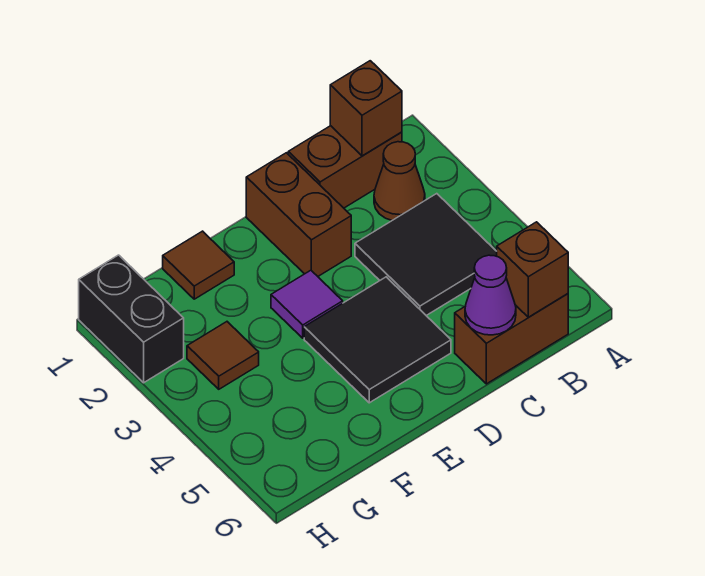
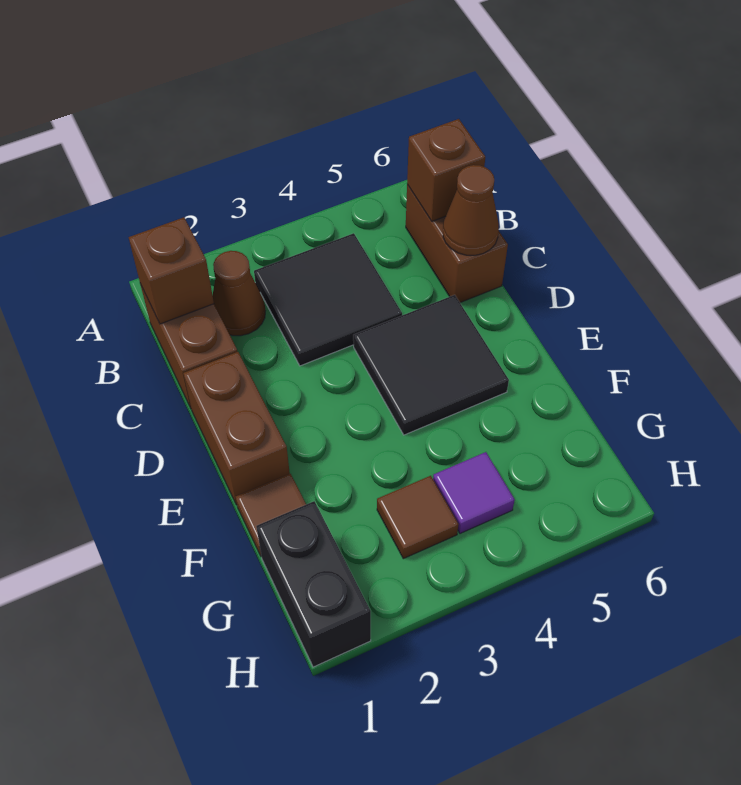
purple 1x1 cone [465,255,516,335] -> brown 1x1 cone [443,165,499,255]
brown 1x2 brick [246,153,351,276] -> brown 1x2 brick turned to [183,352,290,505]
purple 1x1 tile [271,270,343,338] -> purple 1x1 tile moved to [433,452,515,534]
black 1x2 brick [79,255,184,383] -> black 1x2 brick turned to [256,501,371,667]

